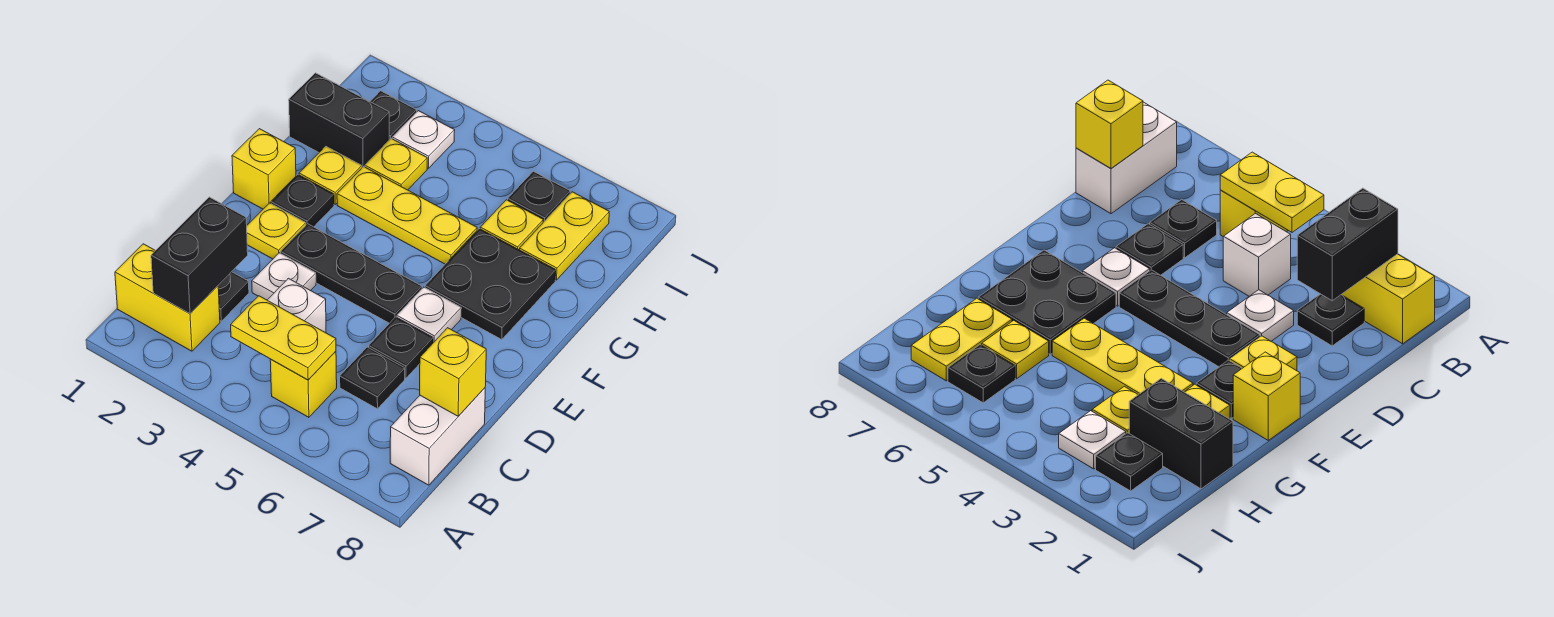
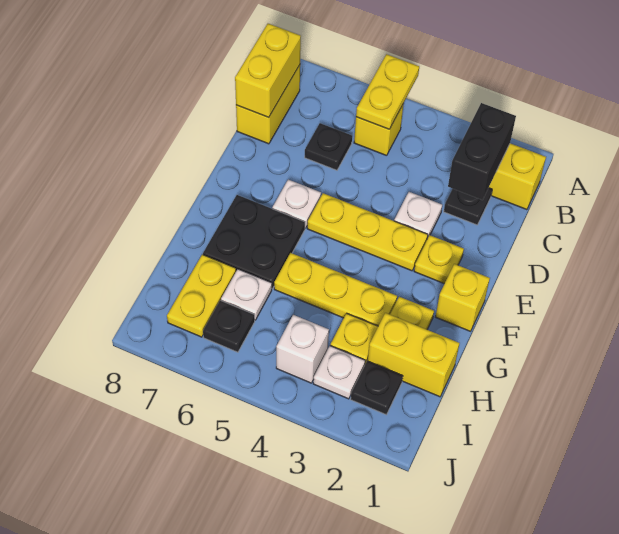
yellow 1x2 plate [231,296,336,380] -> yellow 1x2 plate turned to [356,54,419,129]
white 1x2 brick [390,388,485,485] -> yellow 1x2 brick [236,65,300,144]
white 1x1 brick [268,278,326,333] -> white 1x1 brick moved to [276,315,329,383]
yellow 1x1 brick [420,328,486,416] -> yellow 1x2 brick [235,24,301,118]
black 1x1 plate [369,317,433,378] -> none
black 1x3 plate [281,224,422,323] -> yellow 1x3 plate [307,193,428,271]
black 1x1 plate [271,175,334,227] -> none
black 1x2 brick [289,73,389,168] -> yellow 1x2 brick [368,313,460,397]
yellow 1x1 plate [480,200,543,250] -> white 1x1 plate [221,269,272,320]

